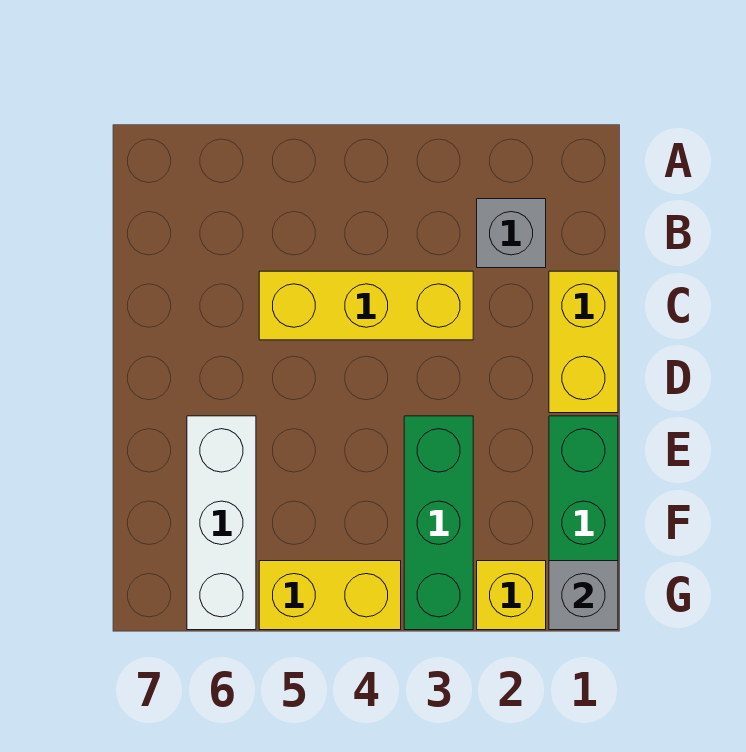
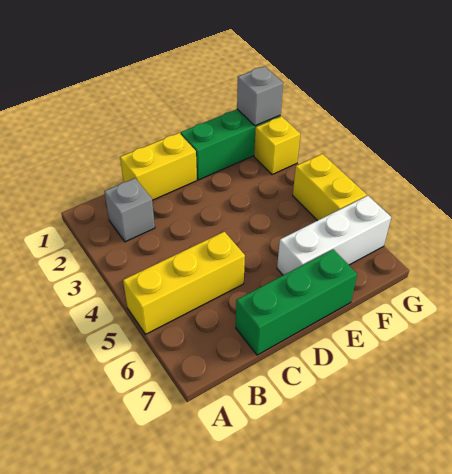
yellow 1x3 brick [259,271,473,340] -> yellow 1x3 brick turned to [123,232,245,334]
green 1x3 brick [404,416,473,630] -> green 1x3 brick moved to [236,249,357,355]

